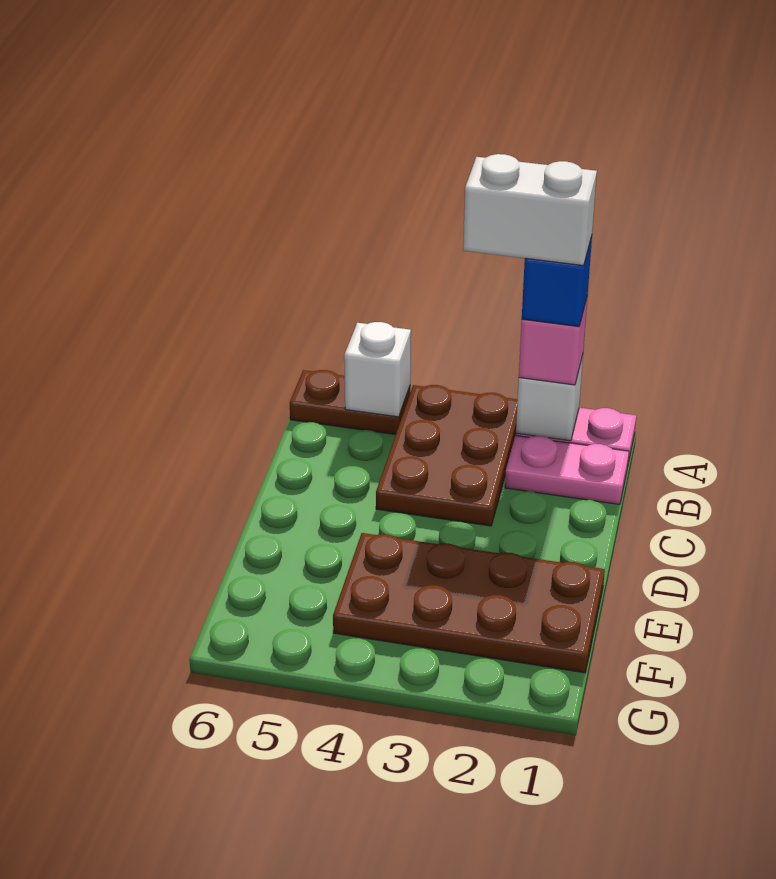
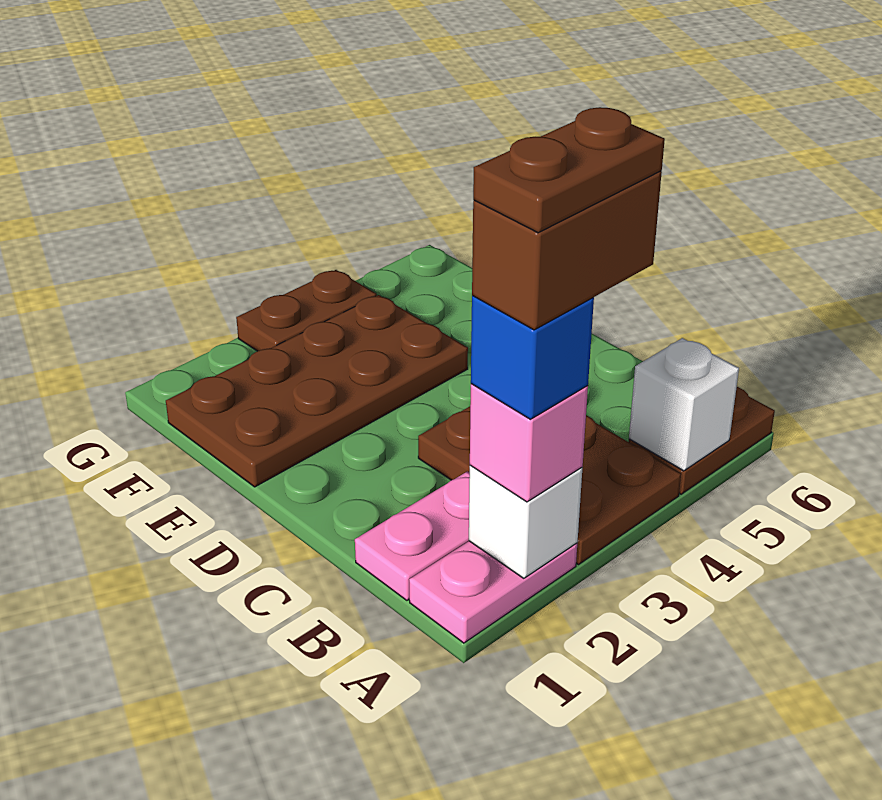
white 1x2 brick [463,154,597,266] -> brown 1x2 brick [472,171,662,330]
none -> brown 1x2 plate [473,107,665,233]
none -> brown 1x2 plate [236,270,377,351]

